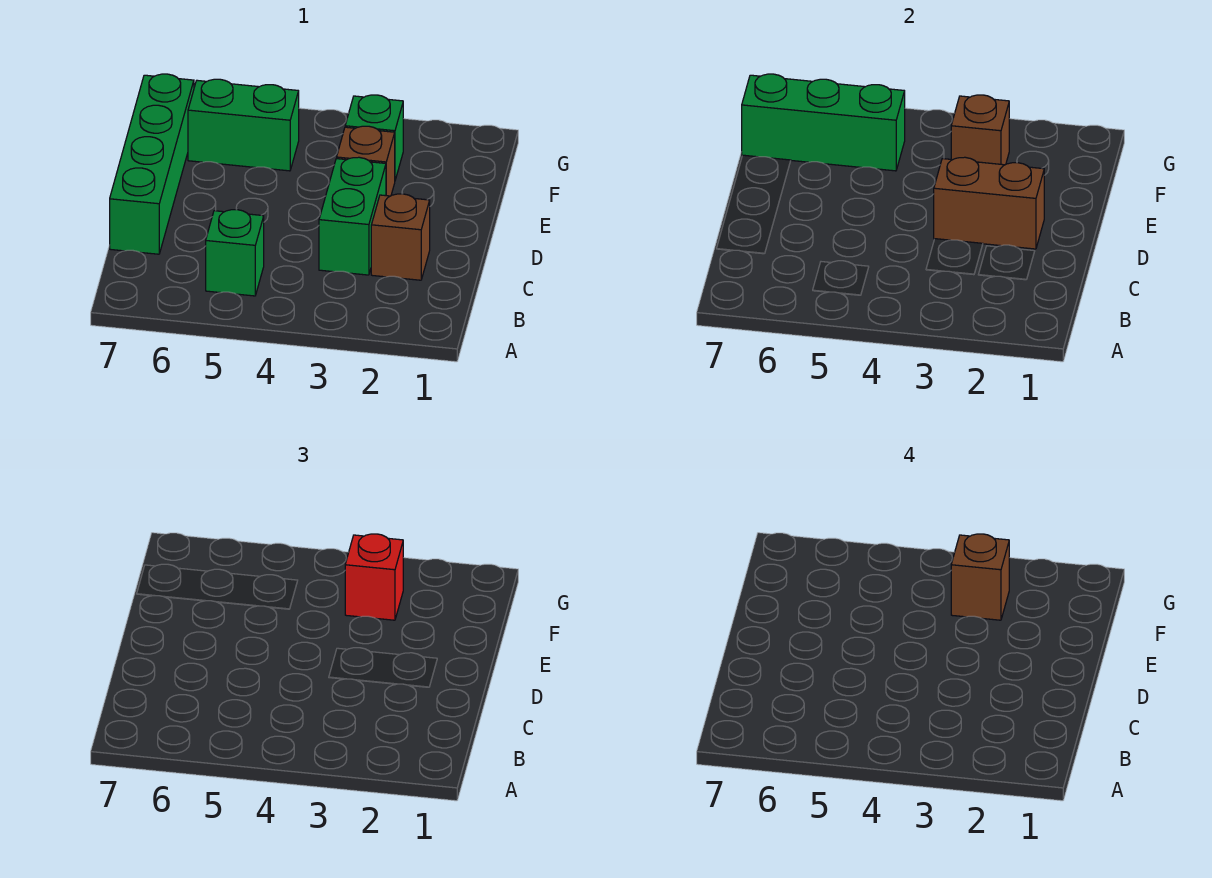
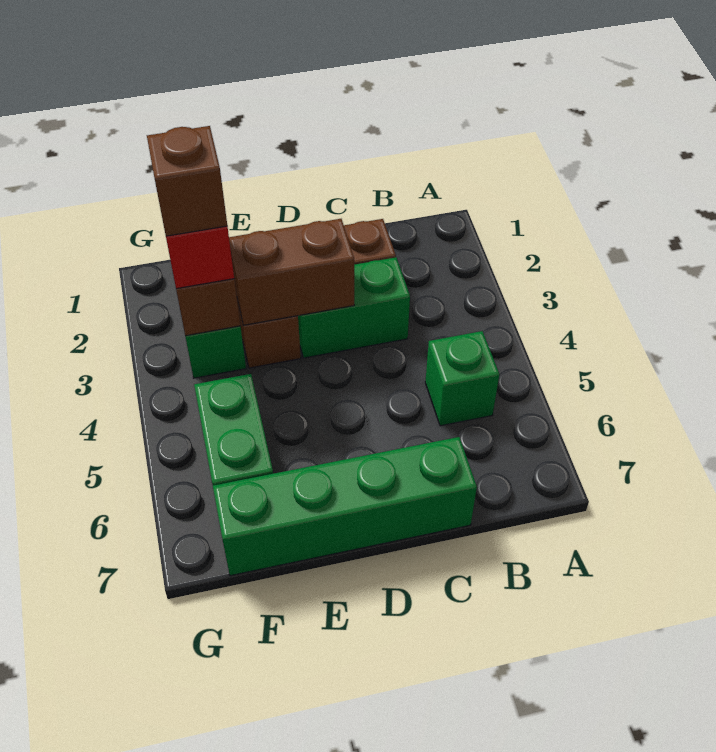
brown 1x2 brick [934,157,1044,249] -> brown 1x2 brick turned to [229,219,354,325]
green 1x3 brick [742,74,905,171] -> none

